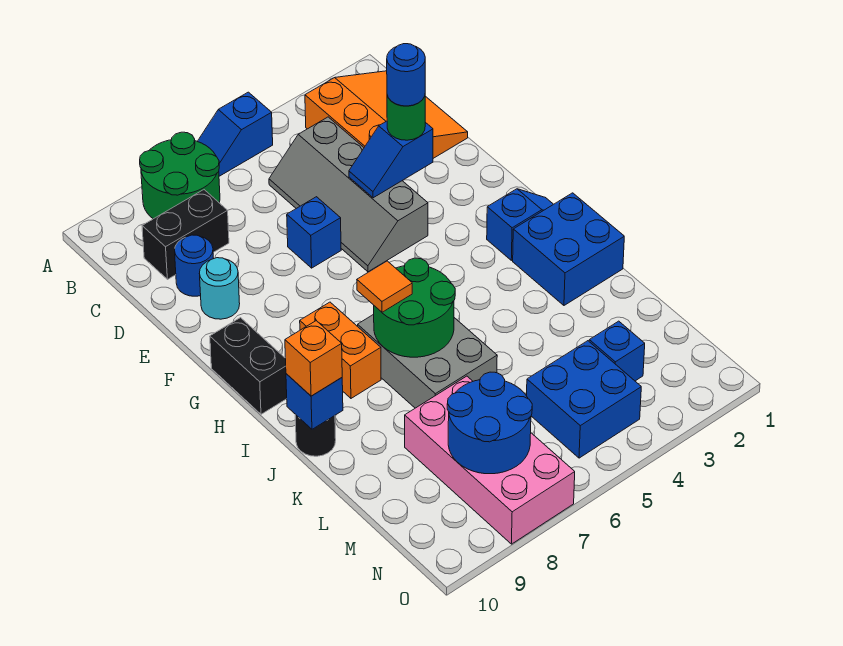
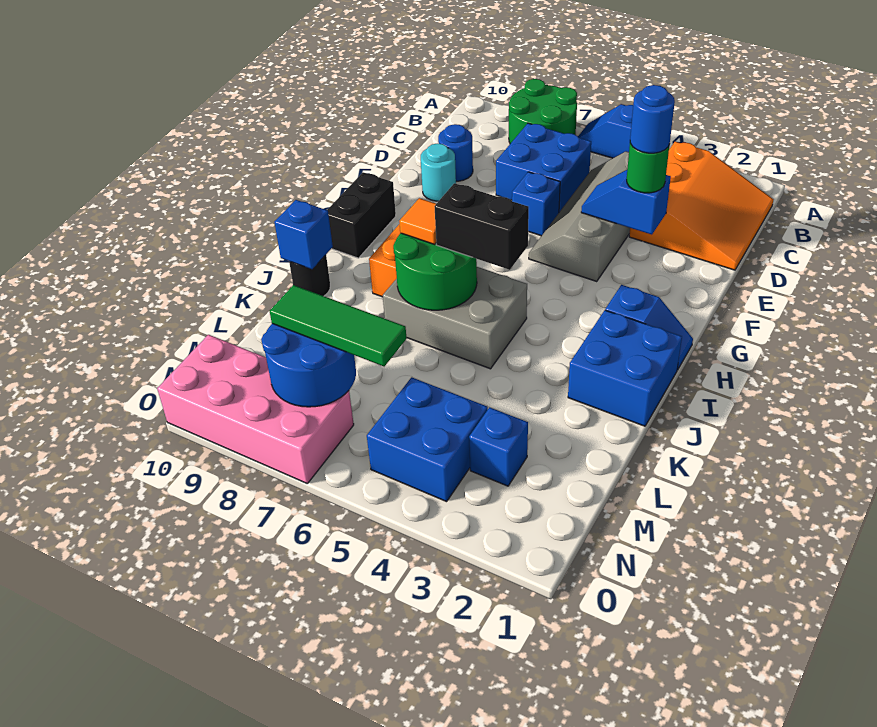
none -> blue 2x2 brick [496,123,591,212]
black 1x2 brick [142,190,229,279] -> black 1x2 brick moved to [434,183,529,270]
grey 2x3 brick [358,314,497,408] -> grey 2x3 brick turned to [383,267,527,369]
orange 1x1 brick [285,321,342,396] -> none
pink 2x4 brick [405,376,575,544] -> pink 2x4 brick turned to [157,335,354,483]
none -> green 1x3 tile [270,285,407,366]

